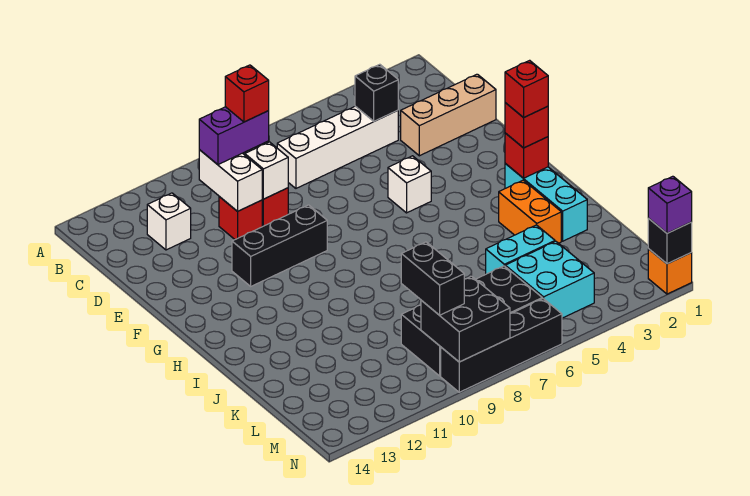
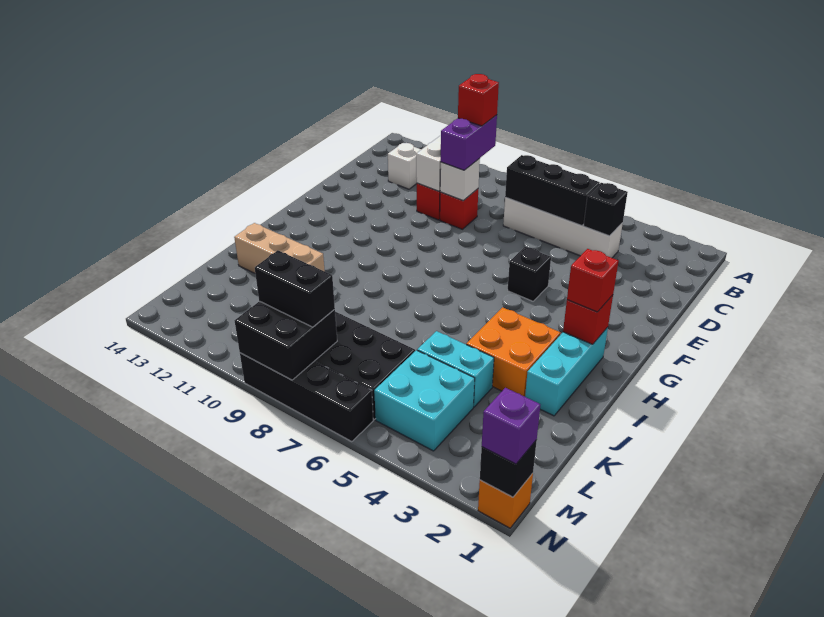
purple 1x2 brick [199,107,269,165] -> purple 1x2 brick turned to [441,115,497,170]
tan 1x3 brick [401,74,496,156] -> tan 1x3 brick moved to [234,223,325,273]
white 1x1 brick [388,156,431,213] -> black 1x1 brick [508,247,551,301]
black 1x3 brick [232,205,327,286] -> black 1x3 brick moved to [505,155,600,226]
red 1x1 brick [505,60,548,118] -> none
orange 1x2 brick [499,180,561,243] -> orange 2x2 brick [466,307,561,397]
black 1x2 brick [401,242,464,315] -> black 1x2 brick turned to [255,250,335,327]

